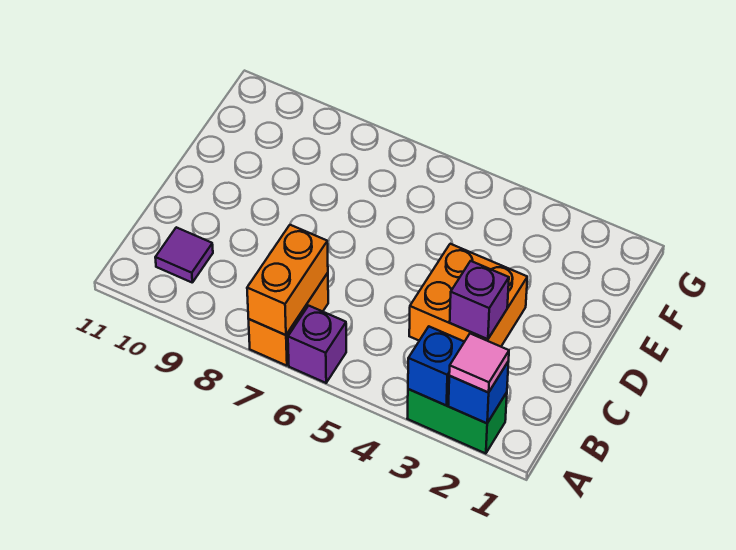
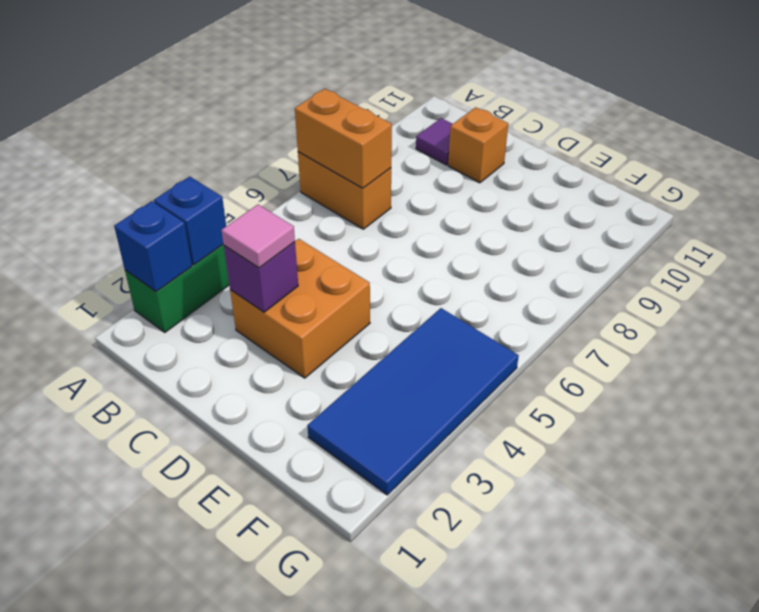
pink 1x1 tile [449,334,509,393] -> pink 1x1 tile moved to [222,205,295,268]
purple 1x1 brick [288,306,346,383] -> none
none -> orange 1x1 brick [448,107,508,183]
none -> blue 2x4 tile [307,308,519,495]

